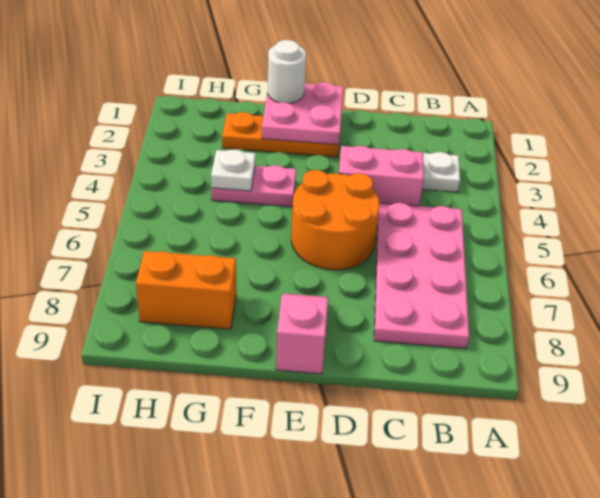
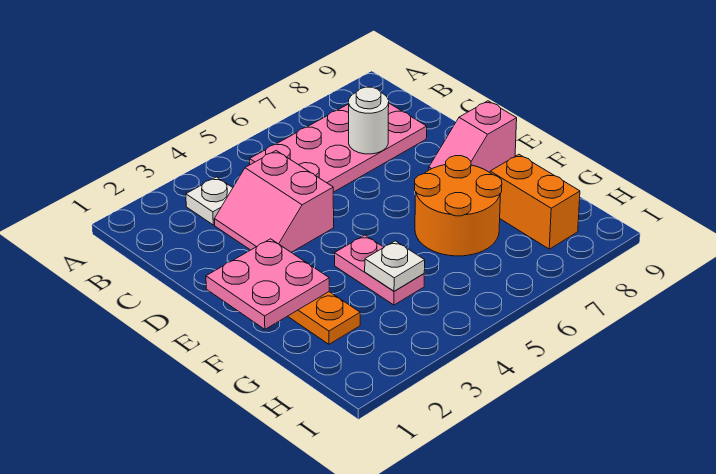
orange 2x2 round brick [291,170,380,270] -> orange 2x2 round brick moved to [415,156,502,256]
white 1x1 round brick [268,40,306,103] -> white 1x1 round brick moved to [349,87,389,154]

